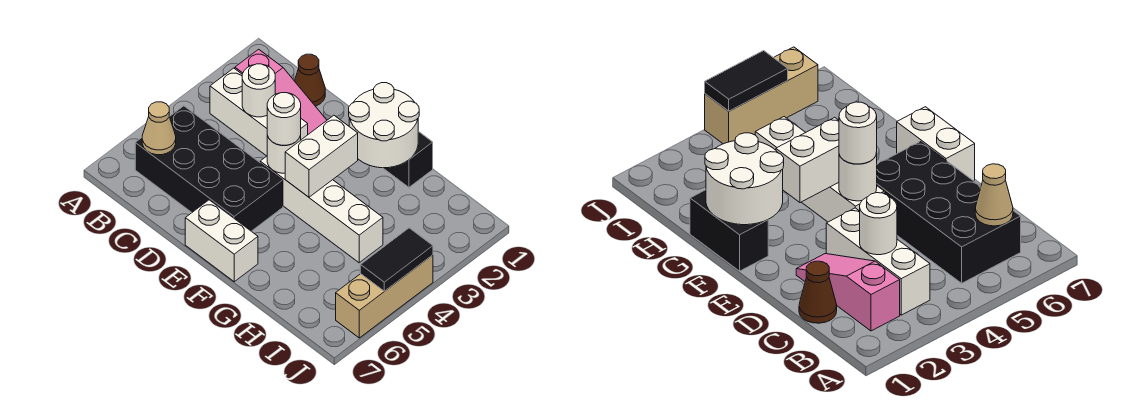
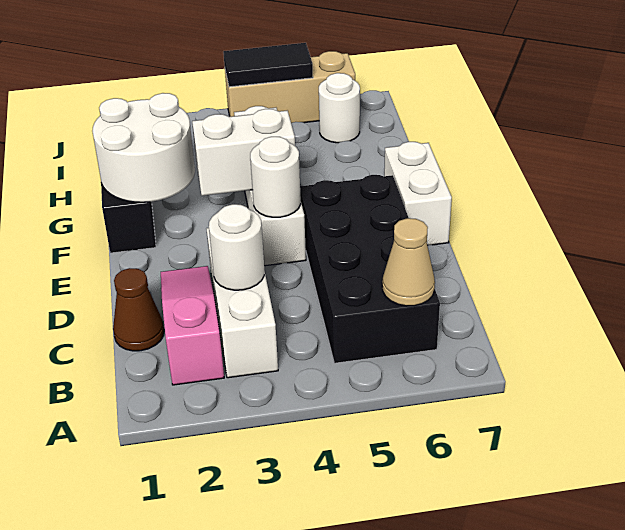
white 1x1 round brick [267,93,301,145] -> white 1x1 round brick moved to [319,73,360,143]

